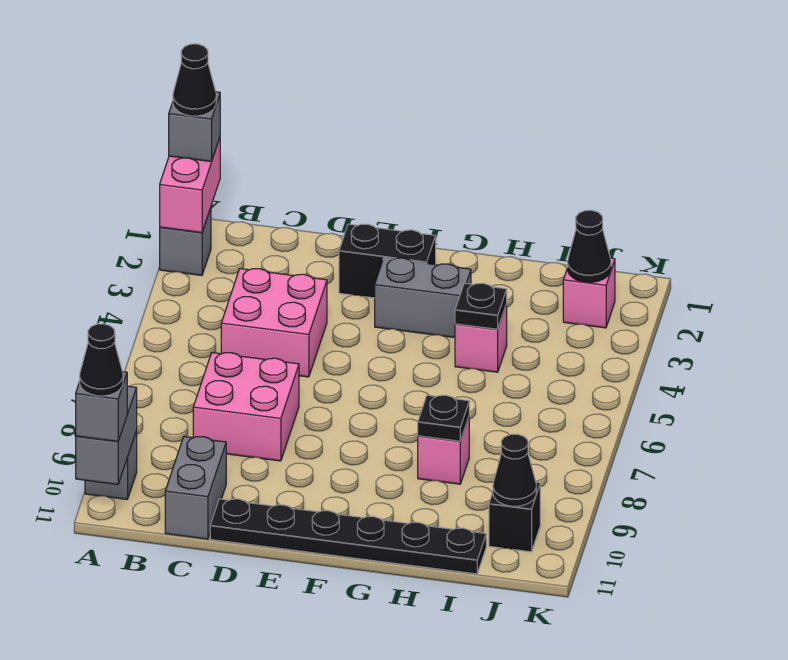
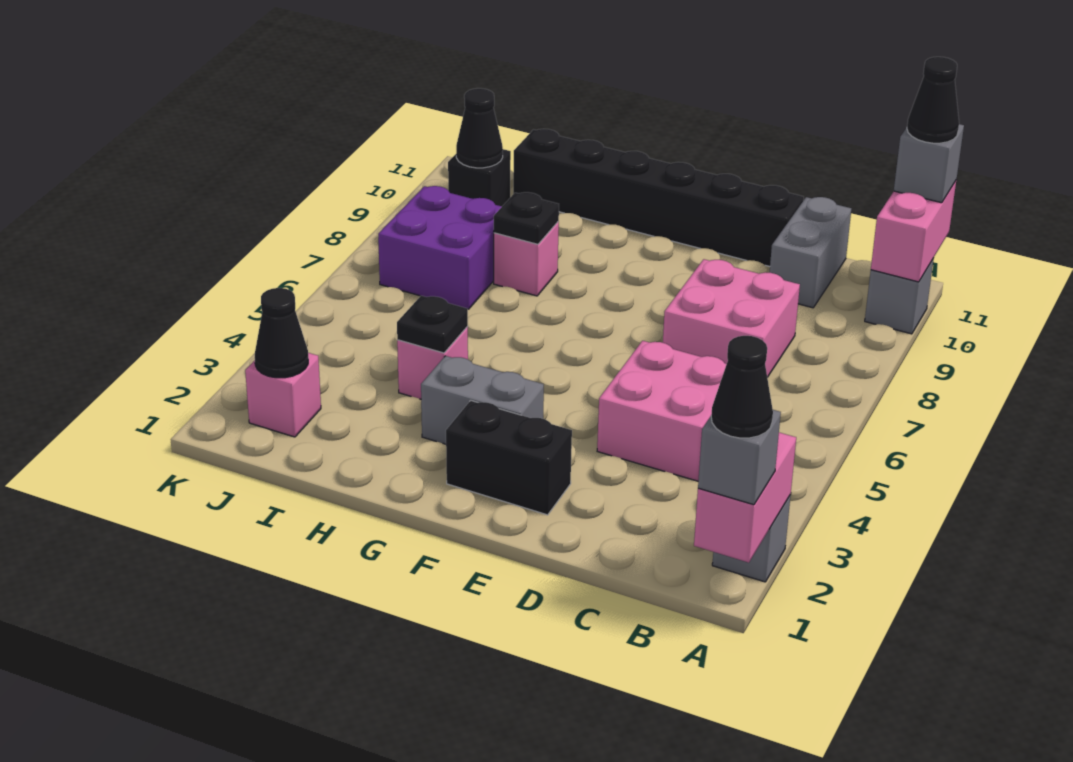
grey 1x2 brick [76,386,137,484] -> pink 1x2 brick [871,181,956,282]
black 1x6 plate [210,499,486,574] -> black 1x6 brick [513,129,804,266]
none -> purple 2x2 brick [378,186,502,309]

